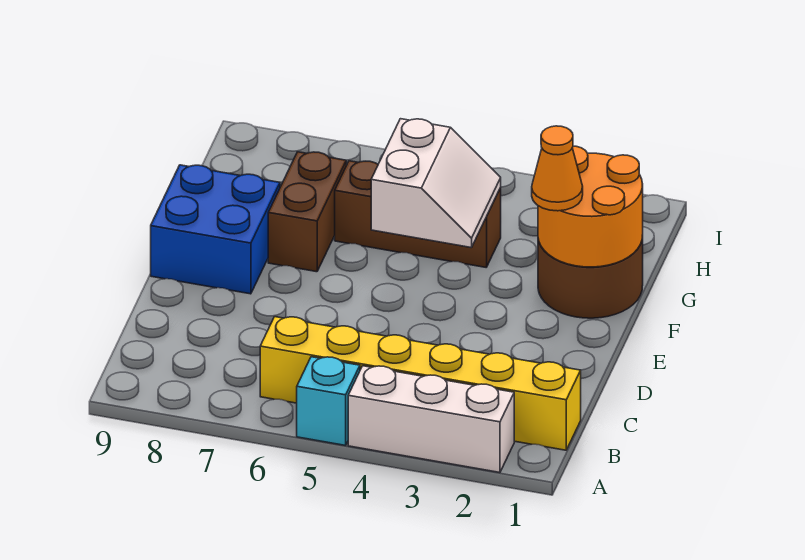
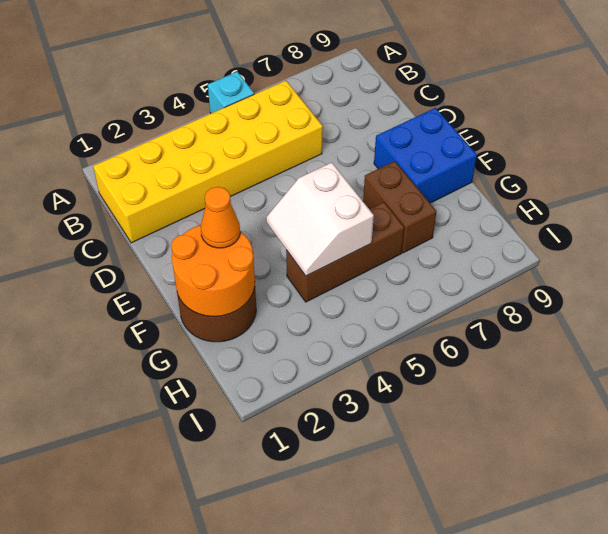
white 1x3 brick [348,366,514,473] -> none
yellow 1x6 brick [260,317,581,450] -> yellow 2x6 brick [93,81,323,243]

